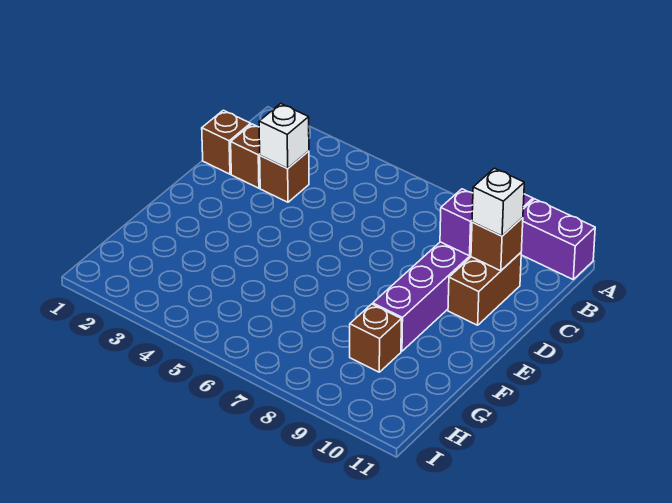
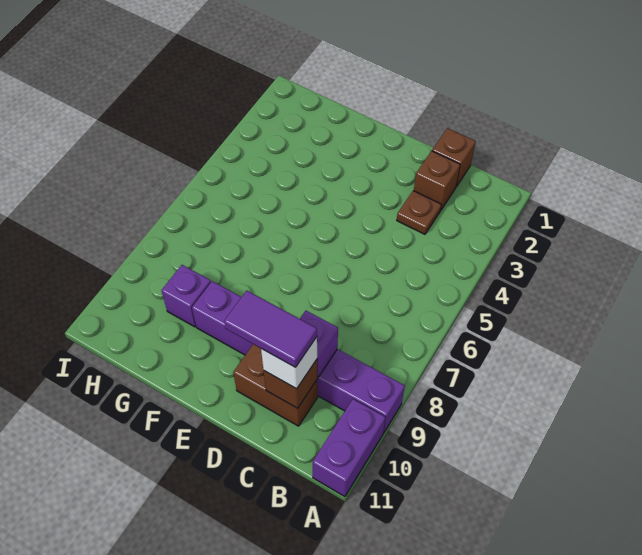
brown 1x1 brick [260,151,309,202] -> brown 1x1 plate [397,191,441,234]
white 1x1 brick [259,104,309,169] -> none
none -> purple 1x2 tile [224,291,317,367]
brown 1x1 brick [350,304,401,372] -> purple 1x1 brick [162,265,211,327]

